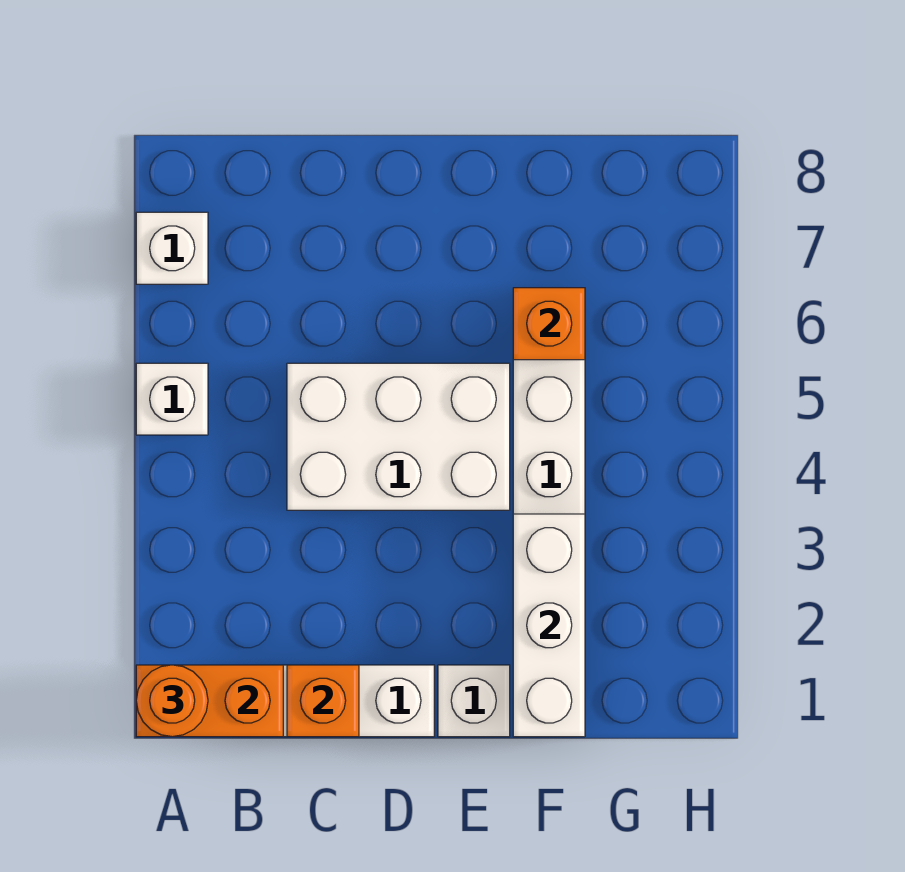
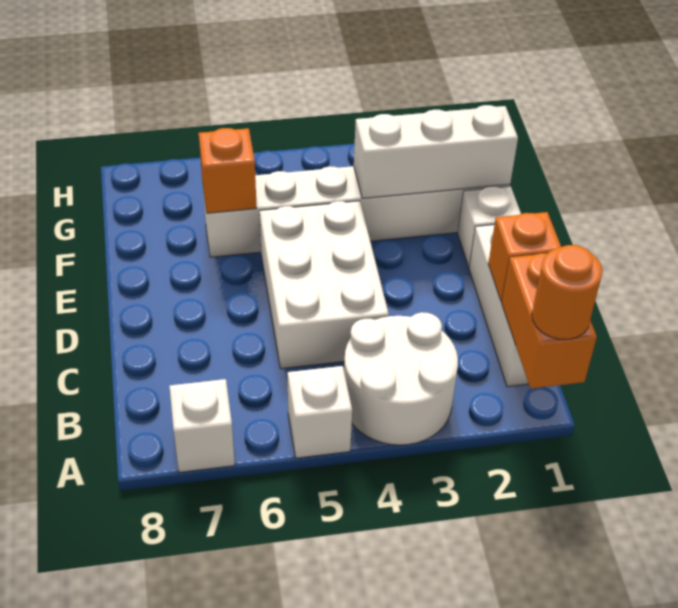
none -> white 2x2 round brick [344,312,458,445]

